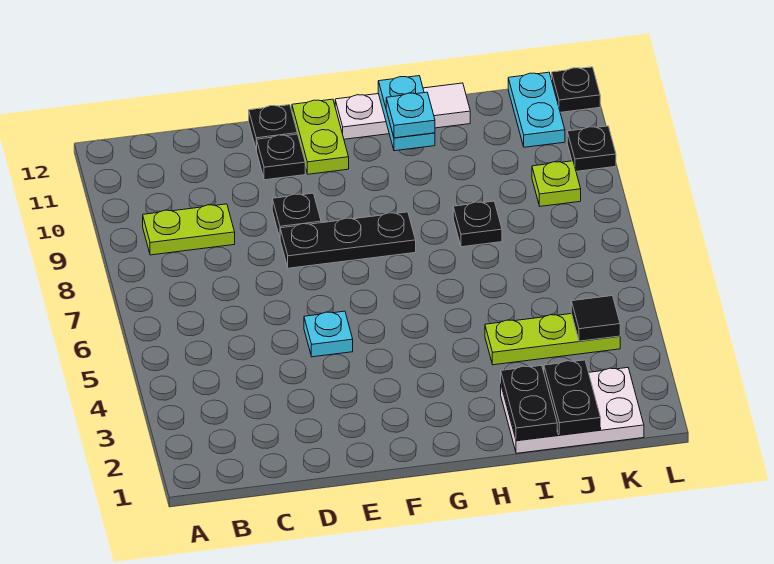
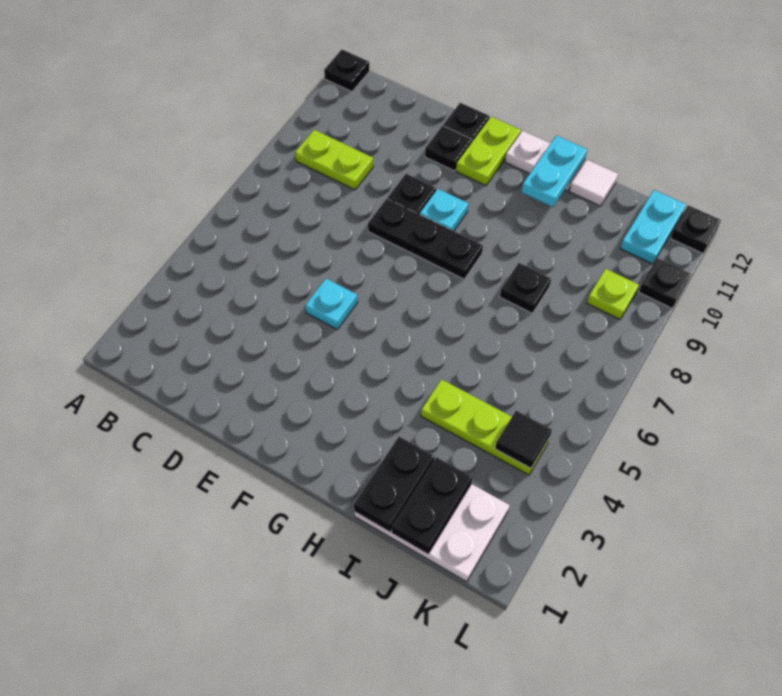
none -> black 1x1 plate [324,50,369,92]
cyan 1x1 plate [386,92,435,138] -> cyan 1x1 plate moved to [420,189,468,231]

